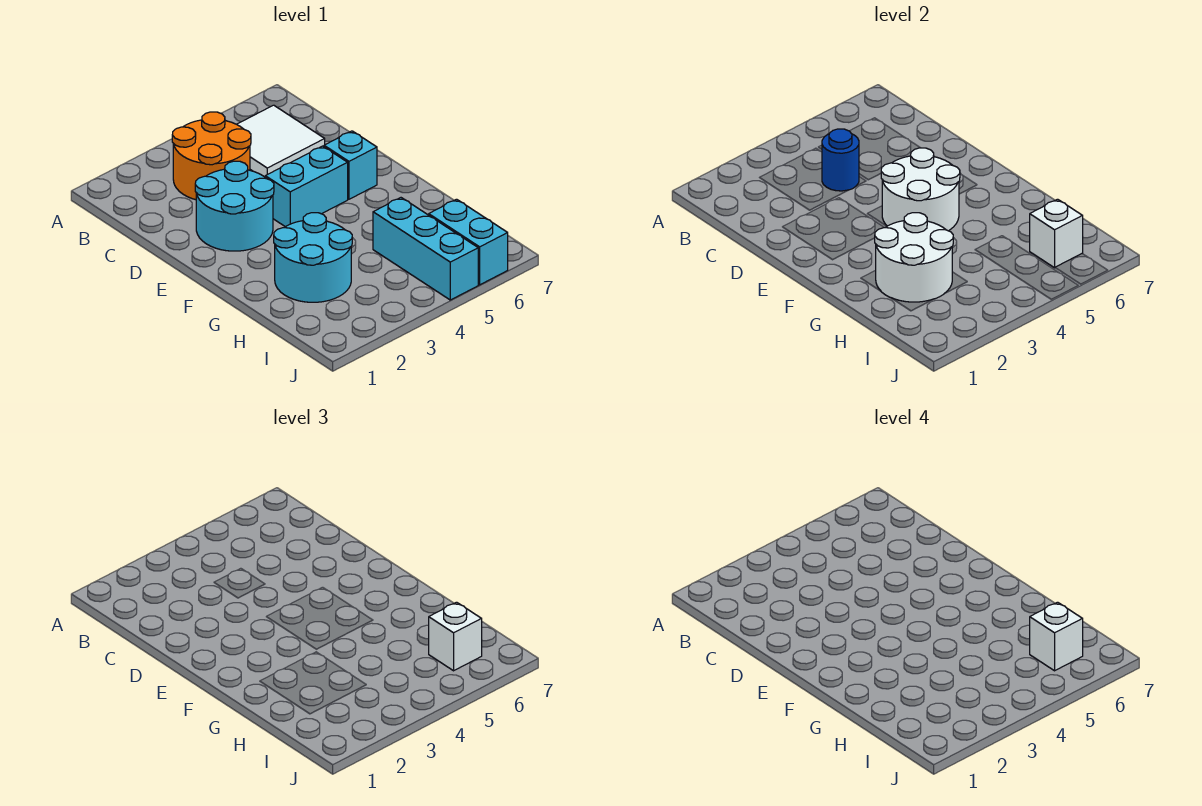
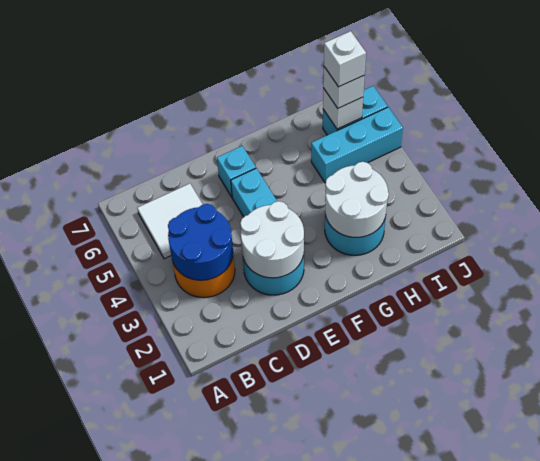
blue 1x1 round brick [822,129,859,191] -> blue 2x2 round brick [168,204,233,280]
white 2x2 round brick [881,148,960,231] -> white 2x2 round brick moved to [240,201,304,278]

